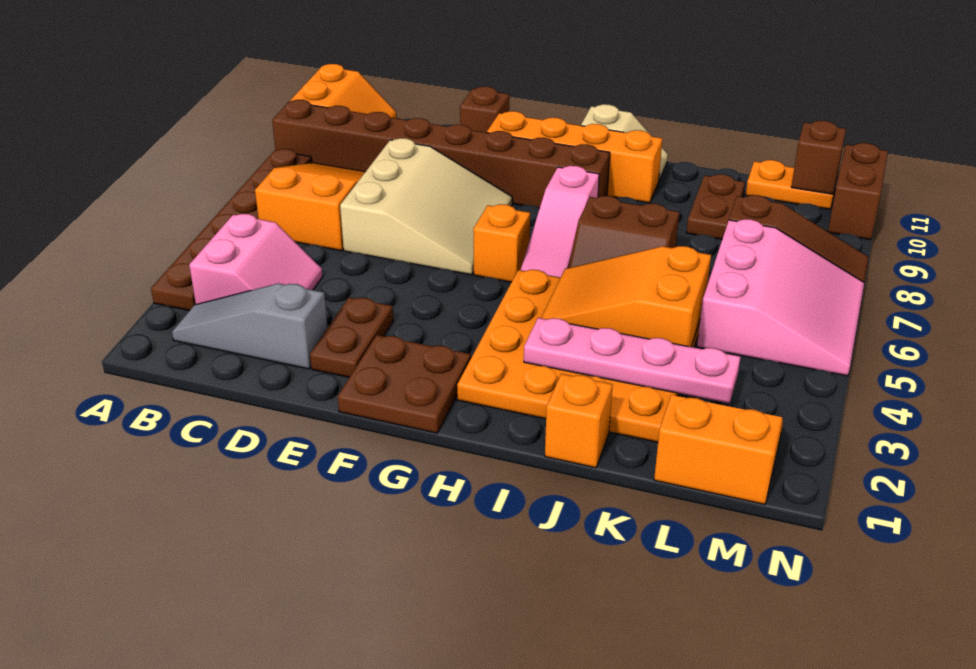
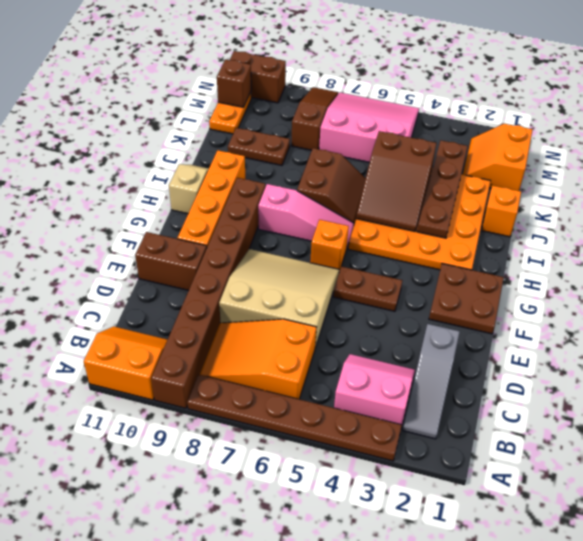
brown 1x2 plate [310,297,393,377] -> brown 1x2 plate moved to [333,266,403,311]
brown 1x1 brick [460,87,510,133] -> brown 1x2 brick [135,232,207,291]
pink 1x4 plate [524,318,740,404] -> brown 1x4 plate [417,140,468,238]
orange 2x3 slope [541,246,711,347] -> brown 2x3 slope [356,131,437,231]

